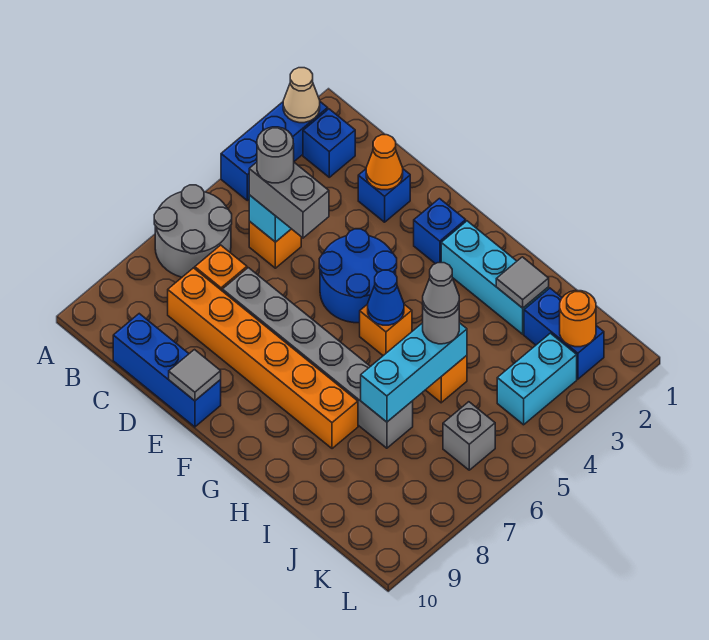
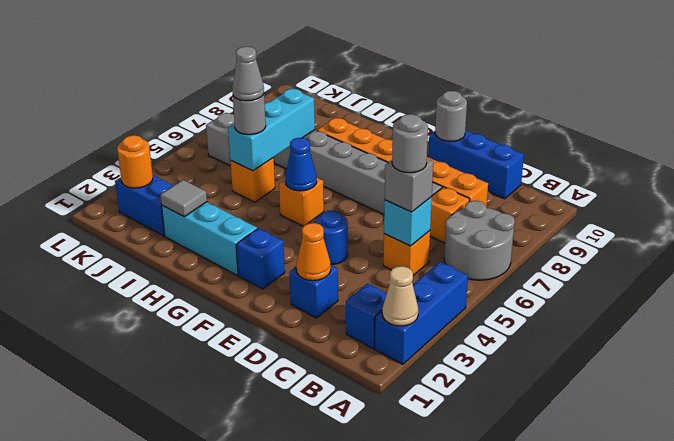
grey 1x2 brick [249,162,329,238] -> grey 1x1 brick [385,159,433,212]
blue 2x2 round brick [319,229,397,323] -> blue 1x1 round brick [315,210,348,264]
grey 1x1 tile [169,350,221,401] -> grey 1x1 round brick [435,91,467,142]
cyan 1x2 brick [497,333,577,425] -> none

